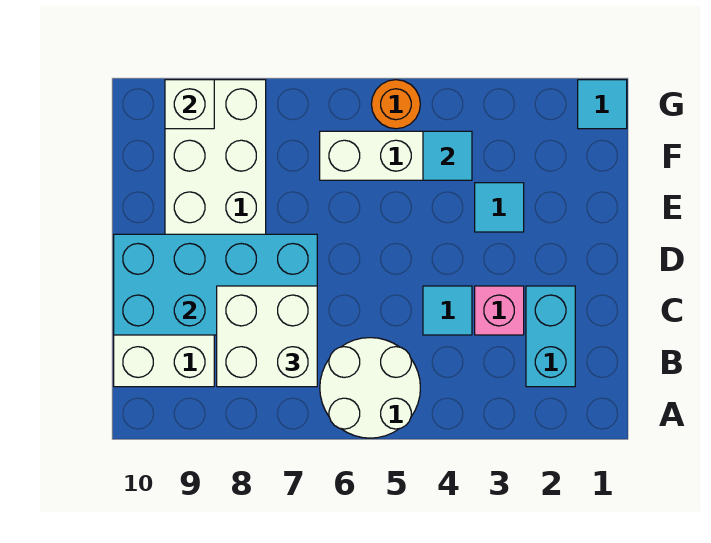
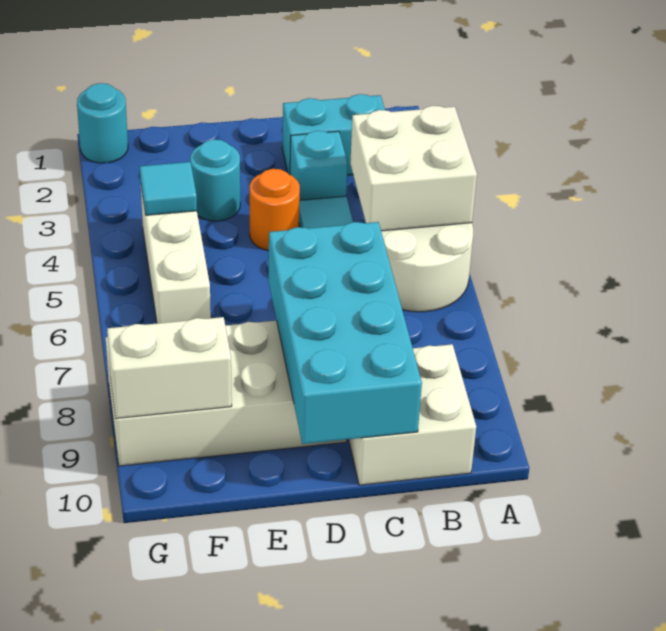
white 2x2 brick [217,286,317,387] -> white 2x2 brick moved to [350,106,477,231]
pink 1x1 brick [475,286,524,335] -> cyan 1x1 brick [290,131,347,200]
cyan 1x1 tile [475,183,524,232] -> cyan 1x1 round brick [190,139,240,221]
cyan 1x1 tile [578,80,627,129] -> cyan 1x1 round brick [77,83,128,163]
orange 1x1 round brick [371,80,420,129] -> orange 1x1 round brick moved to [250,169,300,251]
white 1x1 brick [165,80,214,129] -> white 1x2 brick [107,317,232,418]

